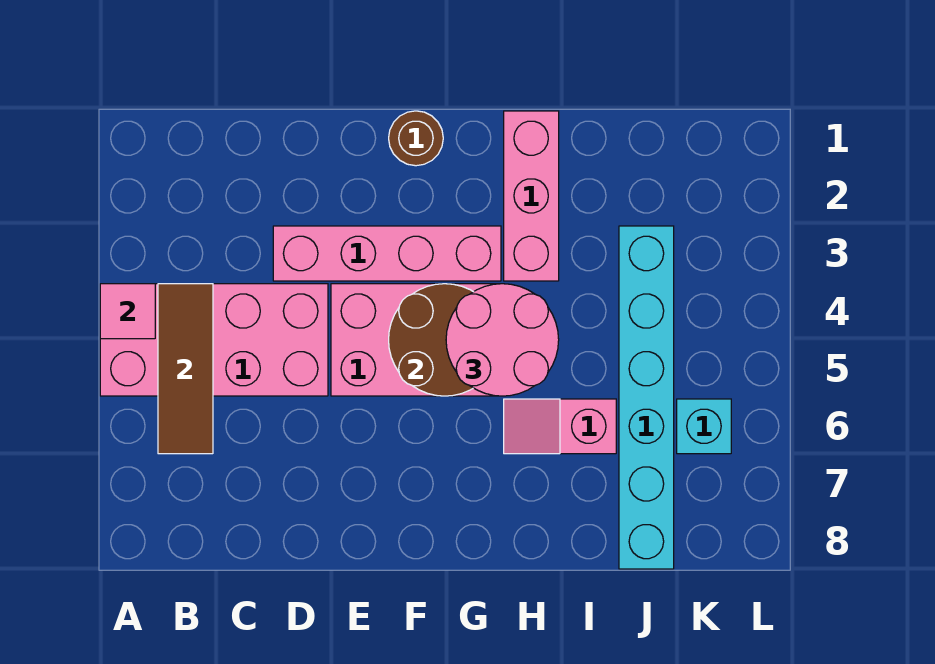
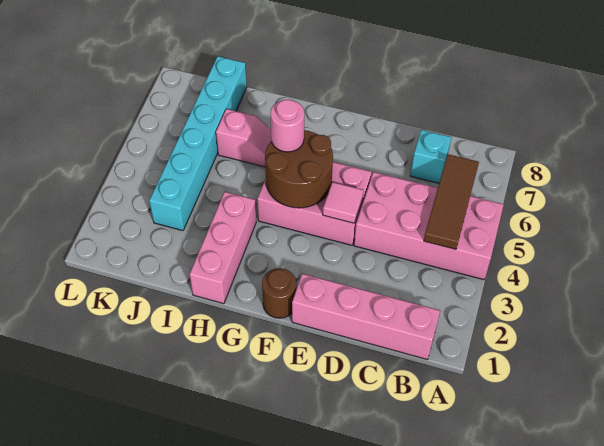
pink 1x1 tile [100,284,155,339] -> pink 1x1 tile moved to [323,182,364,223]
pink 1x4 brick [273,226,501,281] -> pink 1x4 brick moved to [292,274,440,360]
pink 2x2 round brick [446,284,559,396] -> pink 1x1 round brick [270,100,304,152]
cyan 1x1 brick [677,399,731,454] -> cyan 1x1 brick moved to [410,130,451,183]

